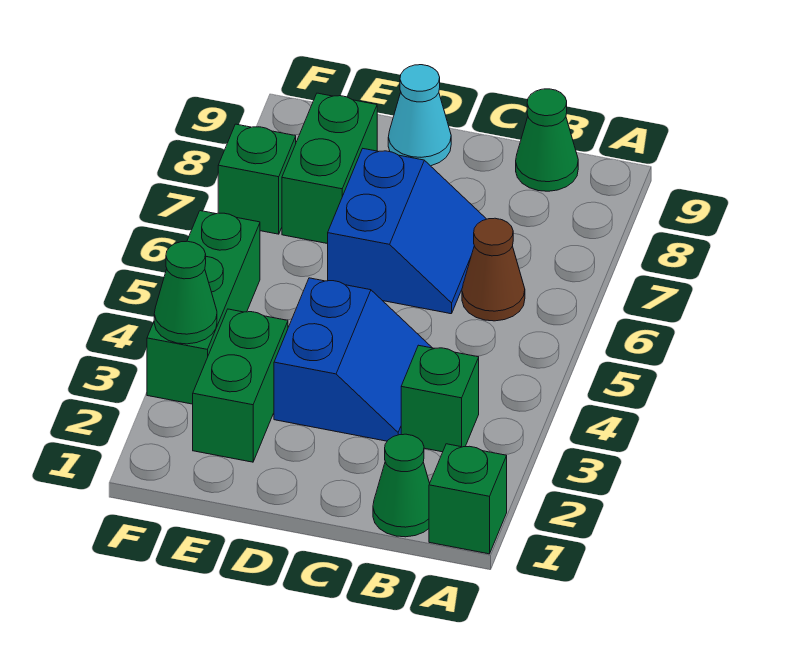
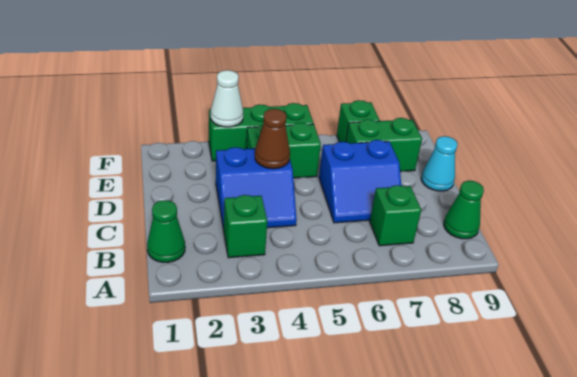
green 1x1 brick [429,444,507,554] -> green 1x1 brick moved to [370,185,421,246]
brown 1x1 cone [462,218,525,321] -> brown 1x1 cone moved to [255,109,290,169]
green 1x2 brick [193,309,288,462] -> green 1x2 brick moved to [246,123,321,178]
green 1x1 cone [154,241,217,344] -> white 1x1 cone [211,70,243,127]

